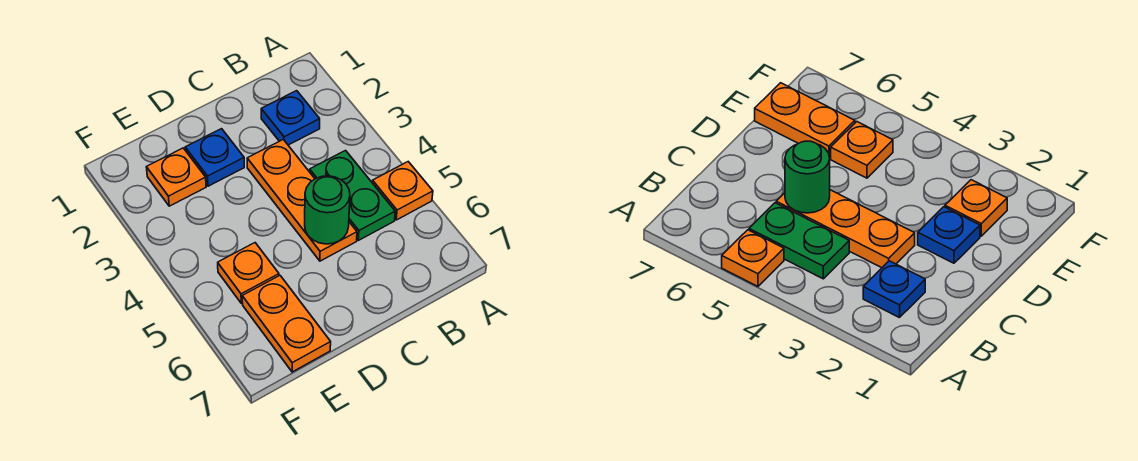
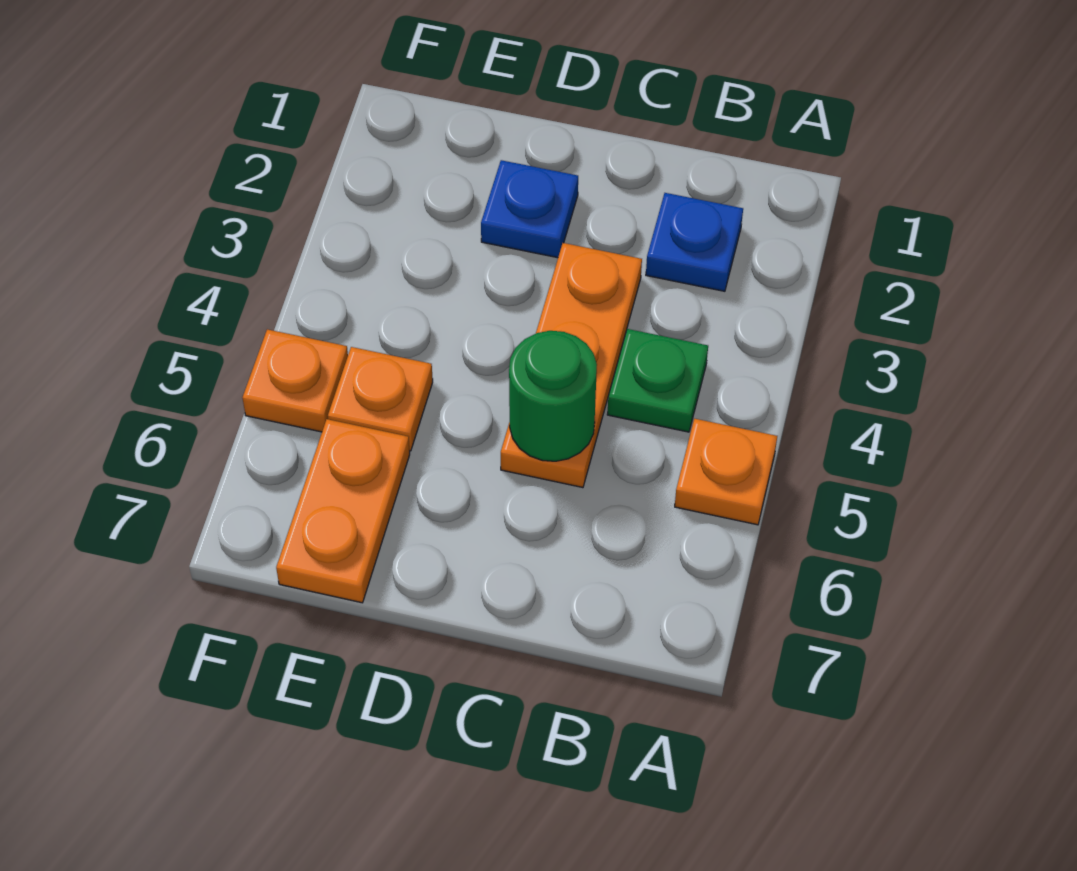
green 1x2 plate [310,151,395,240] -> green 1x1 plate [607,329,708,432]
orange 1x1 plate [146,148,206,206] -> orange 1x1 plate moved to [242,329,348,432]

